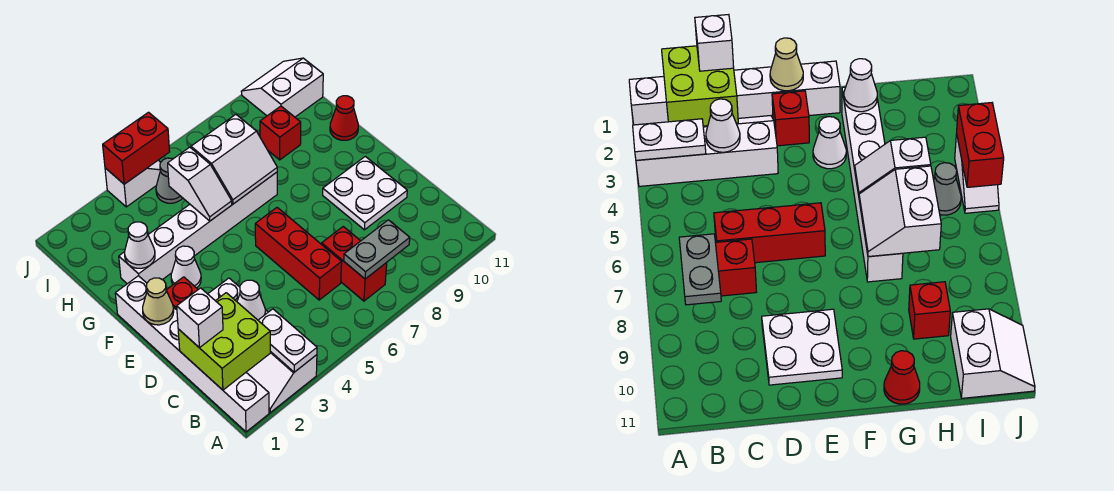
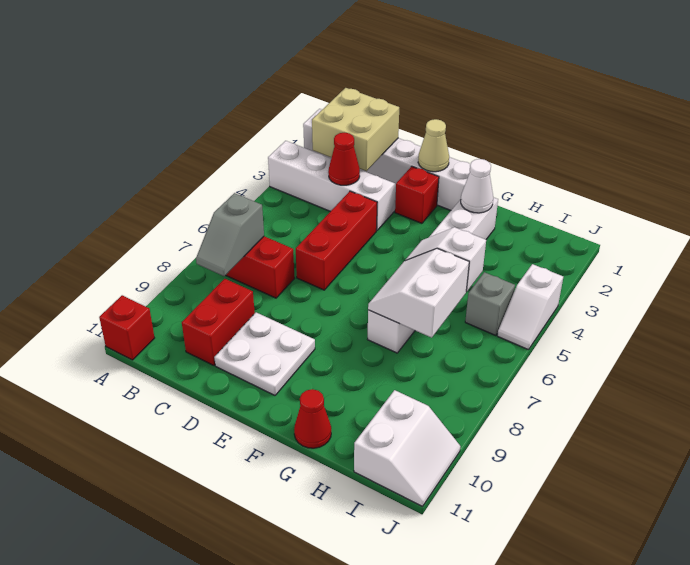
white 1x2 plate [258,309,317,372] -> none
lime 2x2 brick [178,293,270,390] -> tan 2x2 brick [312,88,399,171]
grey 1x2 plate [344,220,410,279] -> grey 1x2 slope [196,193,264,276]
white 1x1 brick [177,288,223,348] -> none
white 1x1 cone [237,280,265,320] -> red 1x1 cone [328,133,360,185]
red 1x3 brick [255,208,342,300] -> red 1x3 brick turned to [296,191,377,290]
white 1x1 cone [171,246,201,288] -> none
red 1x1 brick [260,106,301,160] -> red 1x1 brick moved to [99,295,154,360]
grey 1x1 cone [156,158,182,203] -> grey 1x1 brick [465,272,515,335]
red 1x2 brick [103,112,170,184] -> red 1x2 brick moved to [182,279,255,365]

